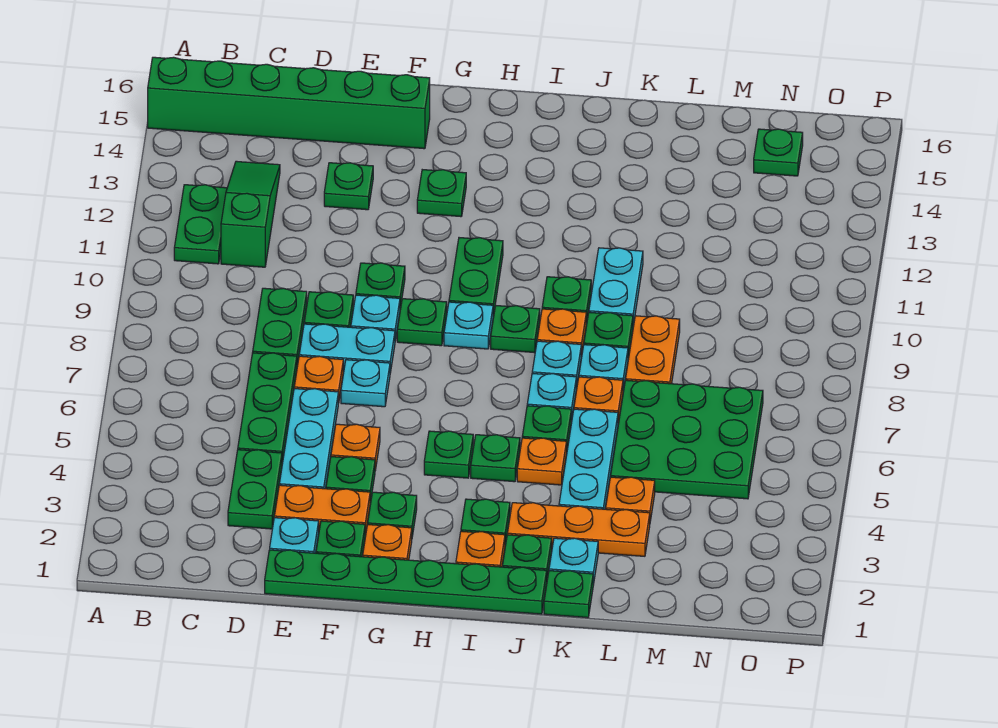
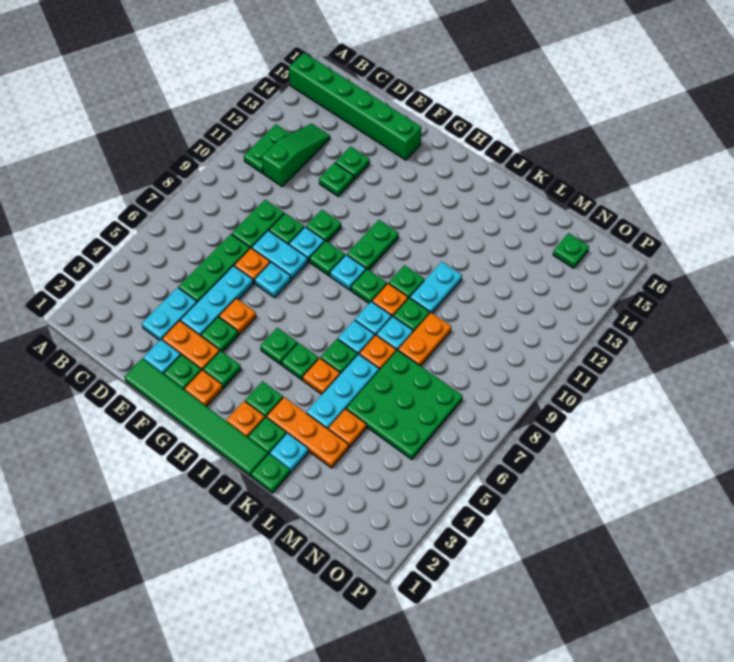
green 1x2 plate [228,450,282,529] -> cyan 1x2 plate [142,287,197,340]
green 1x6 plate [265,550,547,614] -> green 1x6 tile [124,358,268,476]
green 1x1 plate [417,170,466,217] -> green 1x1 plate moved to [319,163,354,196]

